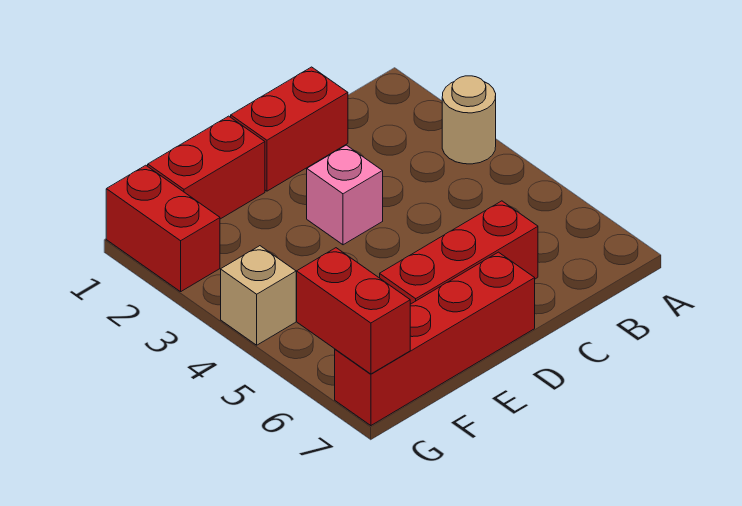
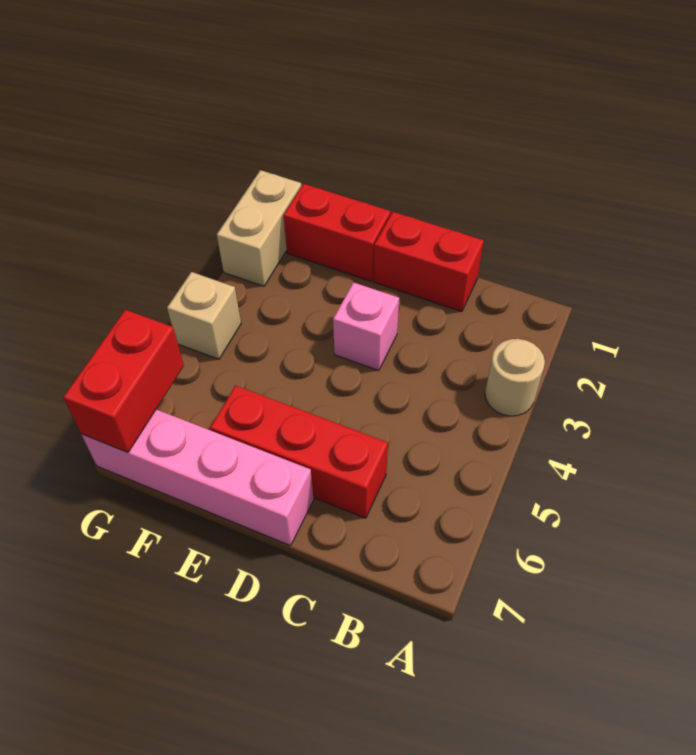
red 1x4 brick [335,252,535,426] -> pink 1x4 brick [81,410,314,546]
red 1x2 brick [106,165,220,292] -> tan 1x2 brick [217,170,302,286]

